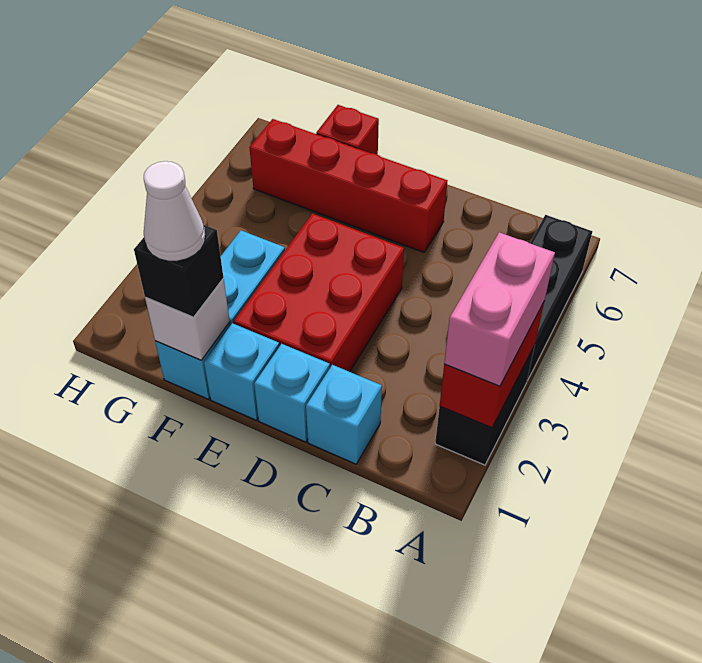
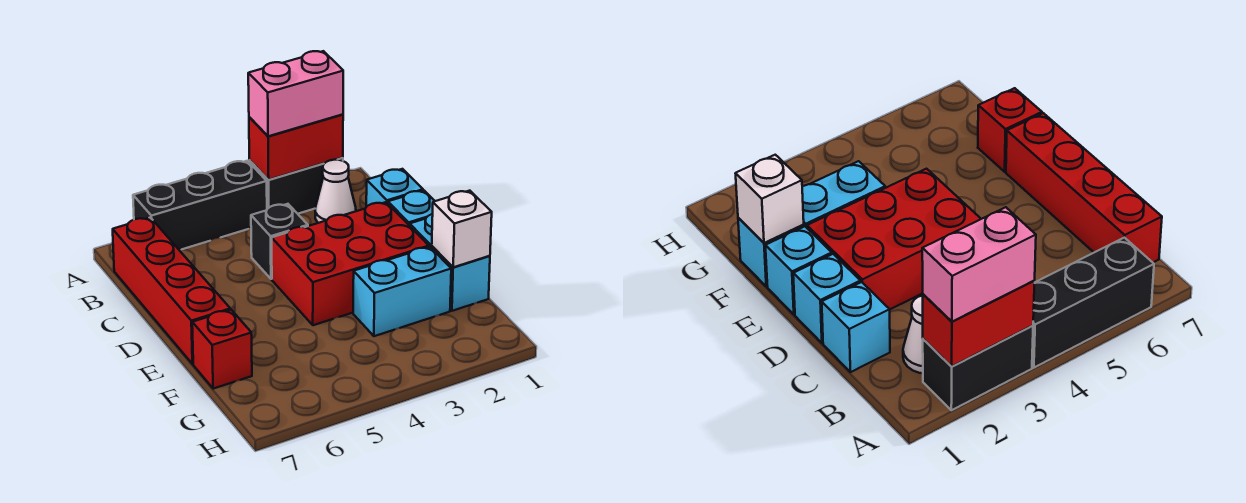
red 1x4 brick [249,119,447,252] -> red 1x4 brick moved to [113,217,230,364]
black 1x1 brick [134,225,224,317] -> black 1x1 brick moved to [251,204,308,279]
white 1x1 cone [144,161,205,261] -> white 1x1 cone moved to [315,160,356,223]

